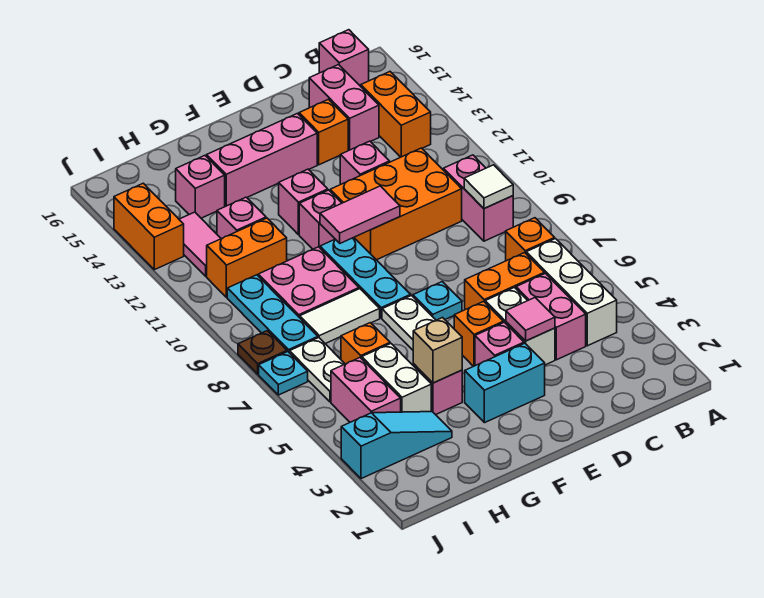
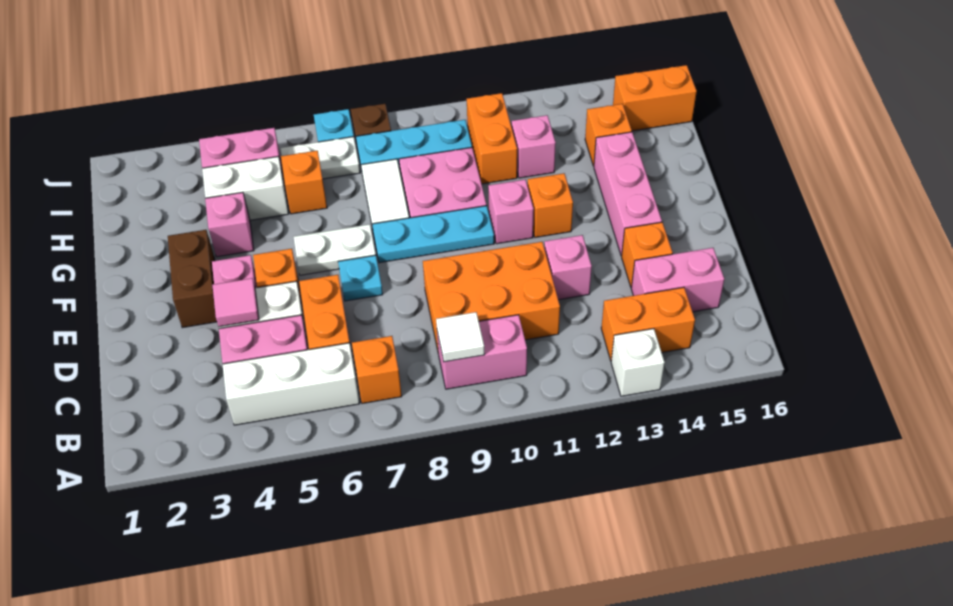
none -> white 1x1 brick [611,329,665,396]
pink 1x1 brick [319,30,369,86] -> none
orange 2x3 brick [330,148,462,260] -> orange 2x3 brick turned to [423,242,560,354]
cyan 1x2 brick [465,343,545,423] -> brown 1x2 brick [168,230,217,328]
pink 1x2 tile [320,186,400,243] -> none
pink 1x1 brick [279,169,328,235] -> orange 1x1 brick [527,173,573,237]
tan 1x1 brick [413,318,462,383] -> none
cyan 1x3 slope [341,412,452,479] -> none
pink 1x1 brick [176,156,225,218] -> orange 1x1 brick [585,104,632,166]
pink 1x2 tile [179,212,221,276] -> none
orange 1x2 brick [114,183,184,270] -> orange 1x2 brick moved to [613,65,697,131]

